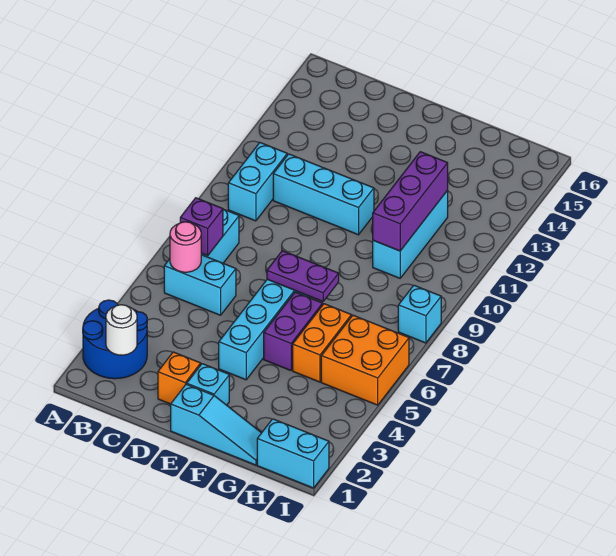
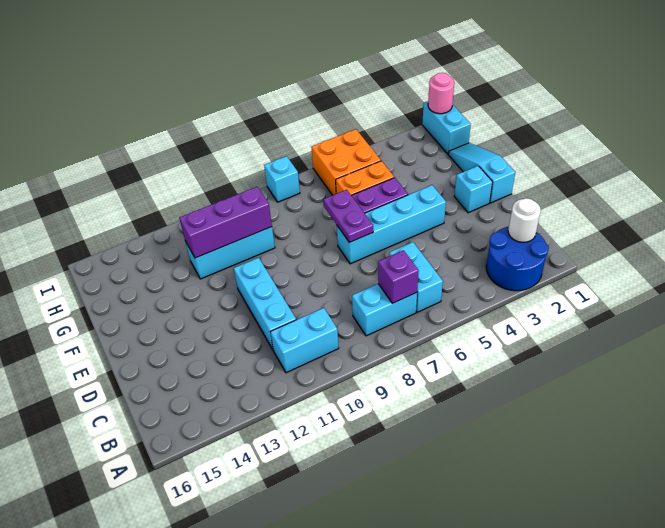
pink 1x1 round brick [170,222,201,272] -> pink 1x1 round brick moved to [428,73,454,114]
orange 1x1 brick [158,352,201,404] -> none

